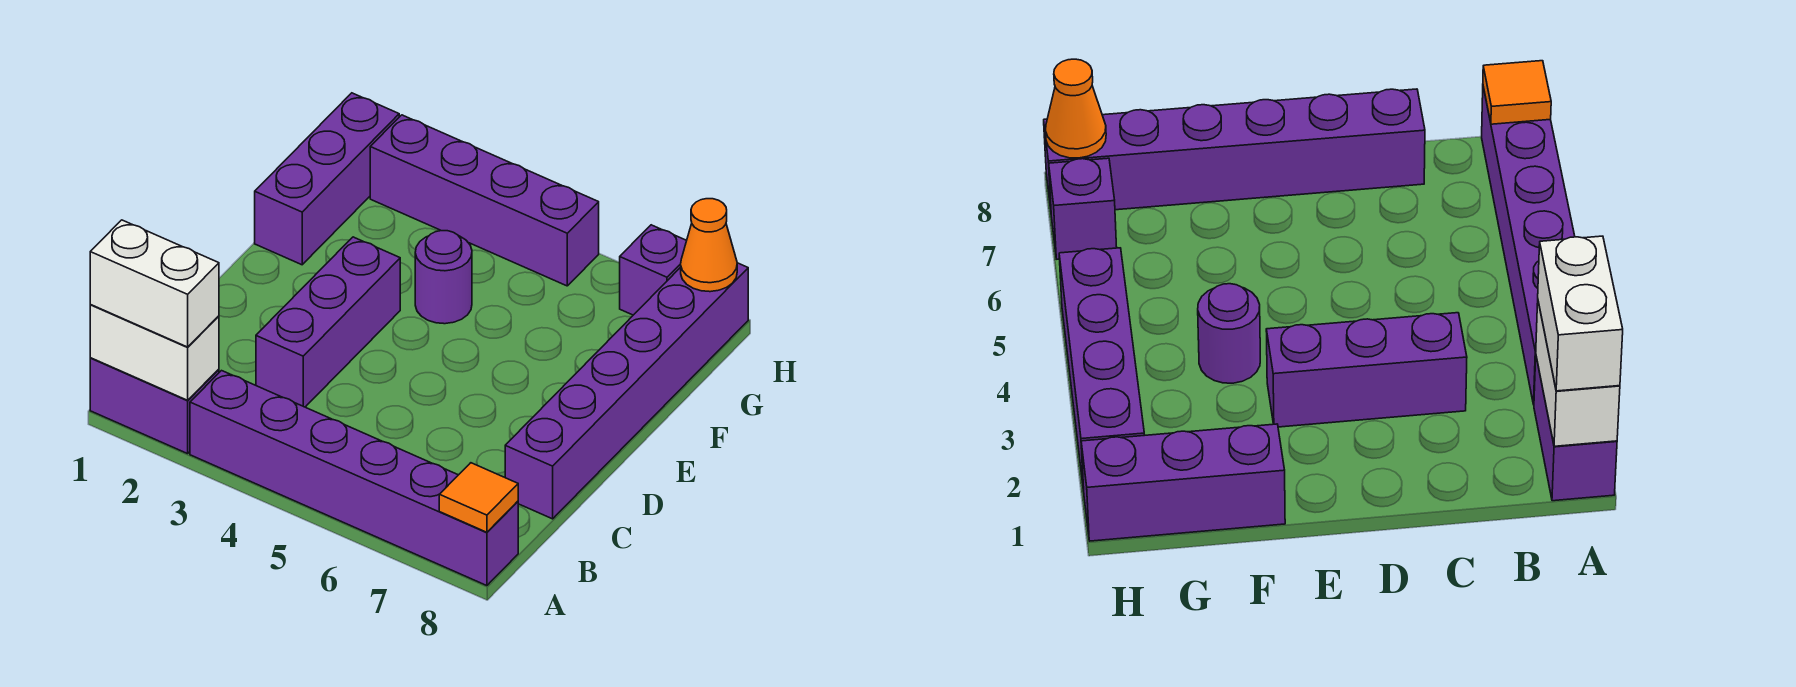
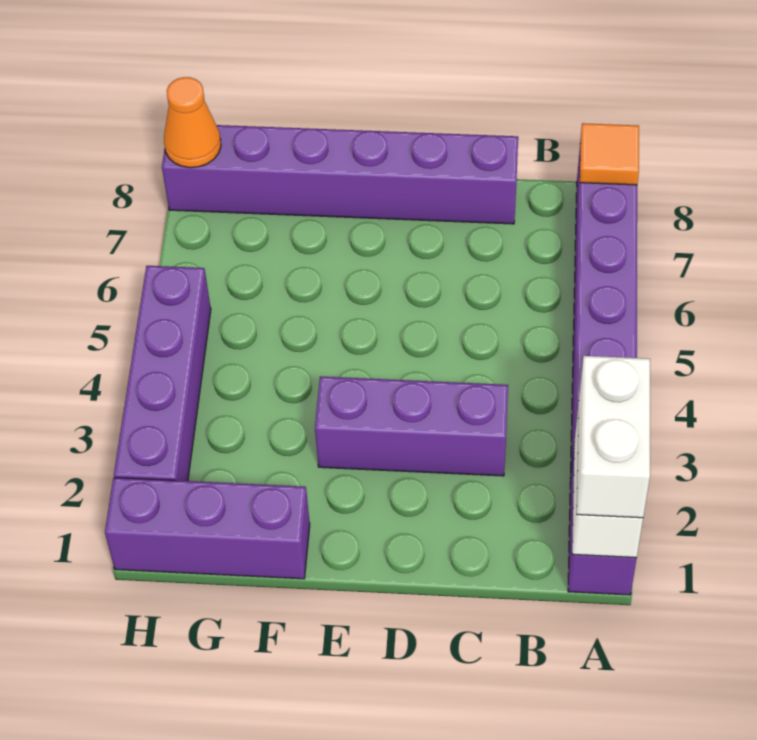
purple 1x1 round brick [415,231,472,324] -> none
purple 1x1 brick [620,225,687,315] -> none

